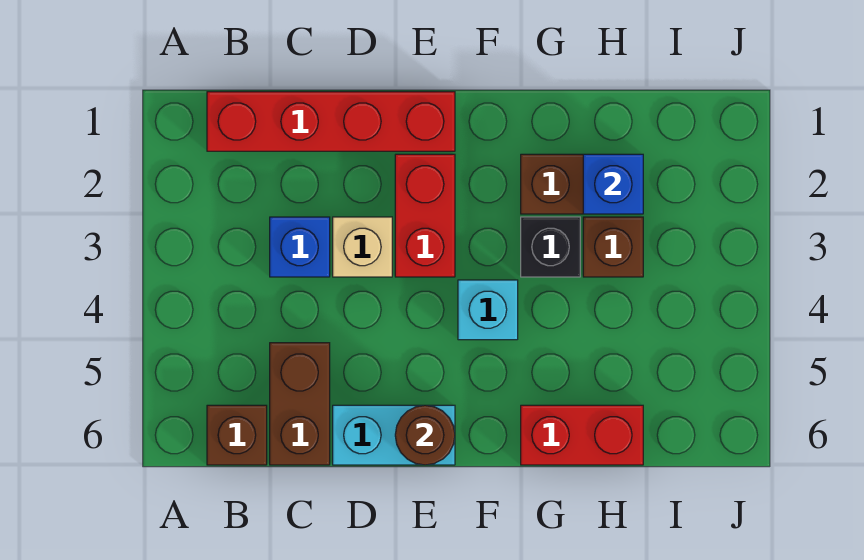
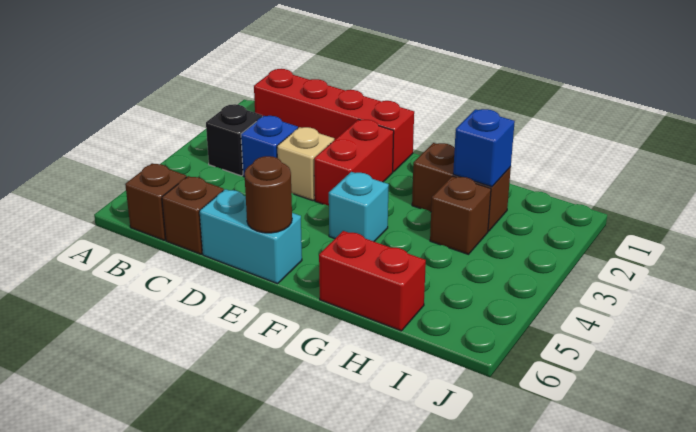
brown 1x2 brick [270,343,330,465] -> brown 1x1 brick [162,176,224,254]
black 1x1 brick [521,217,580,277] -> black 1x1 brick moved to [206,104,262,176]

